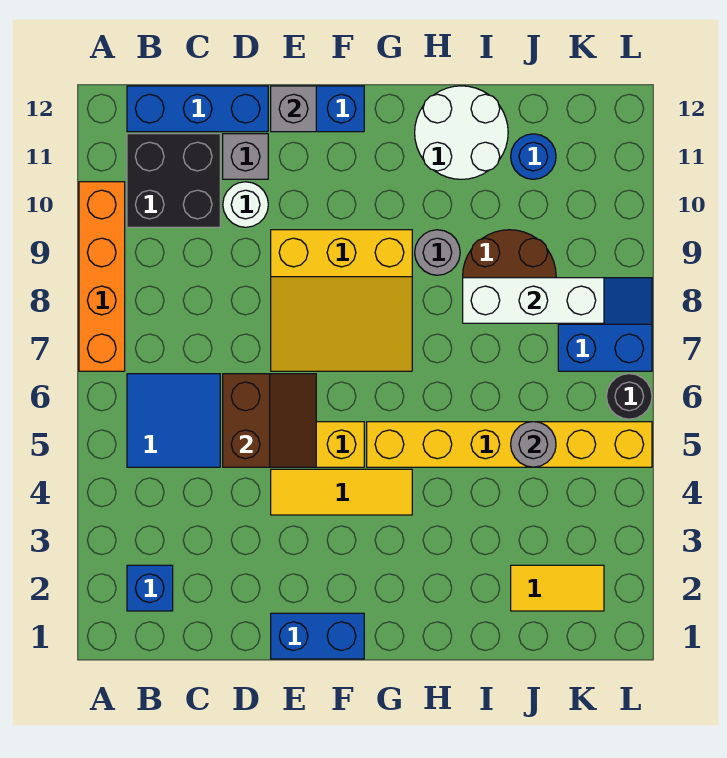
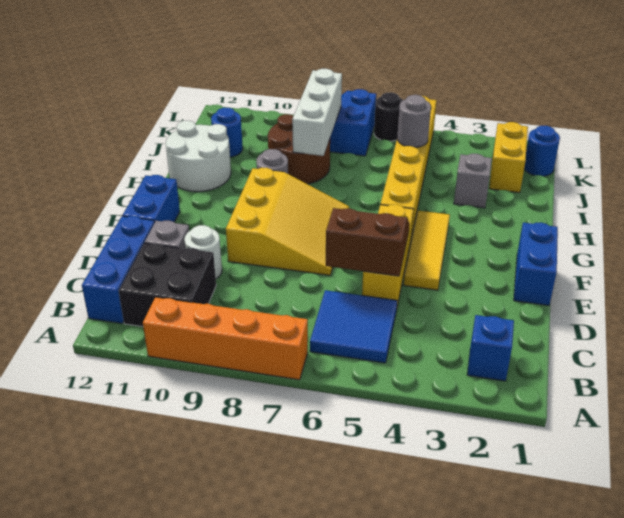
grey 1x1 brick [271,86,316,132] -> grey 1x1 brick moved to [454,154,492,208]
yellow 1x2 tile [511,565,604,611] -> yellow 1x2 brick [489,122,528,193]
none -> blue 1x1 round brick [524,126,560,176]

